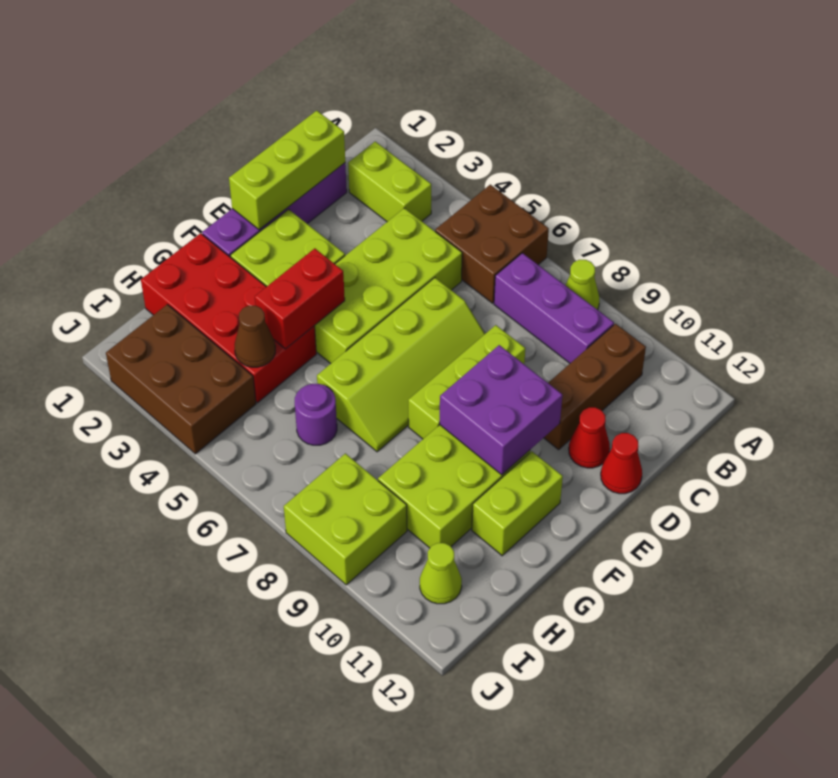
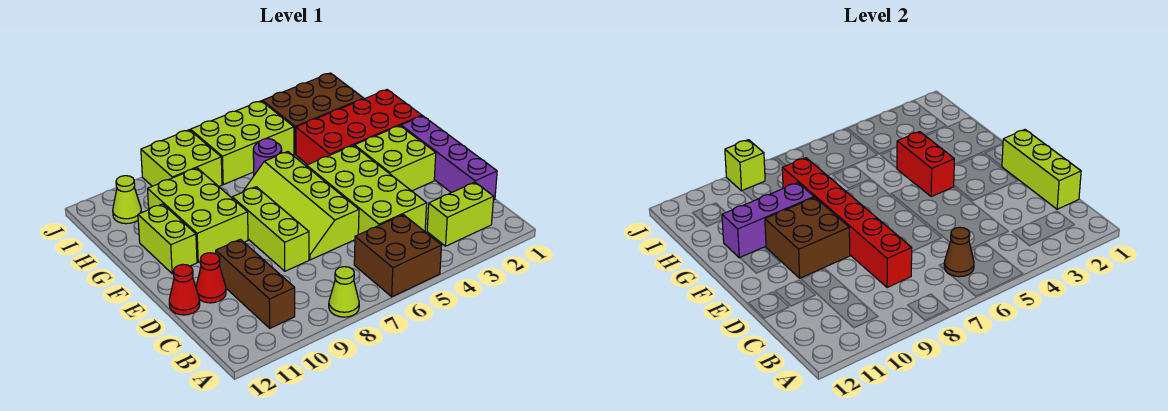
purple 1x3 brick [494,253,614,363] -> purple 1x3 brick moved to [722,183,814,258]
none -> red 1x6 brick [782,158,912,288]
purple 2x2 brick [440,345,562,475] -> brown 2x2 brick [765,197,850,278]
brown 1x1 cone [235,306,275,367] -> brown 1x1 cone moved to [944,227,974,277]
none -> lime 2x3 brick [190,101,294,185]
none -> lime 1x1 brick [725,140,765,191]

